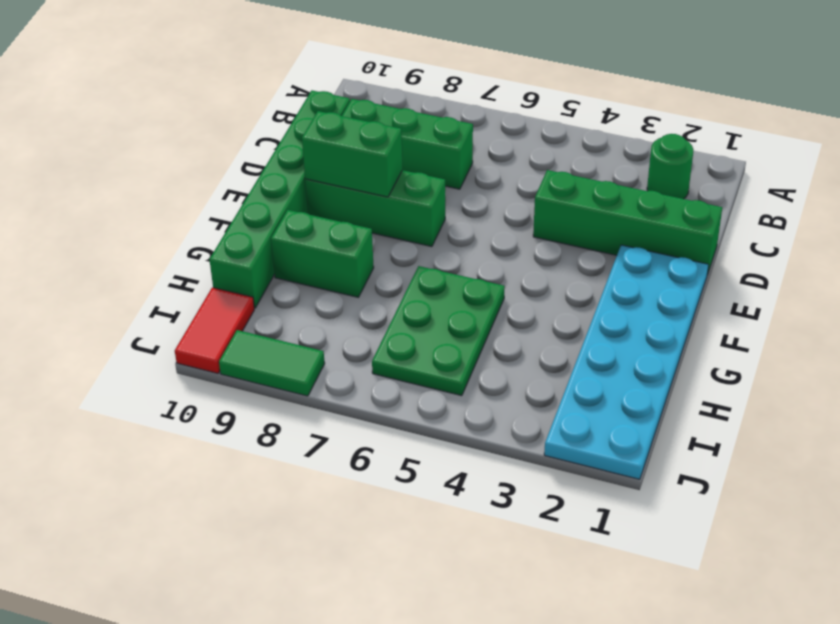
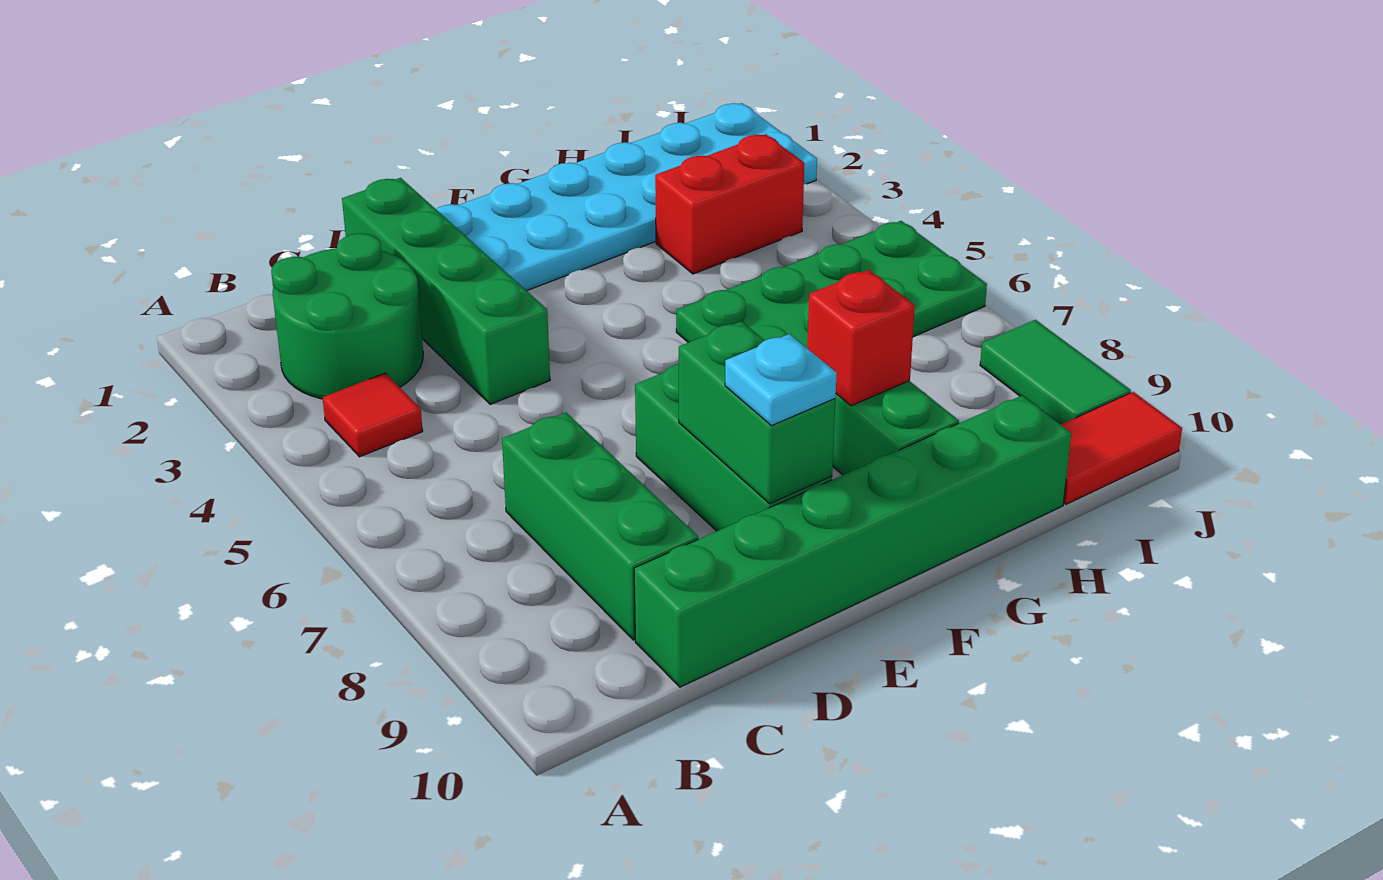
green 1x1 round brick [647,134,694,199] -> green 2x2 round brick [271,233,423,399]
none -> red 1x1 tile [323,373,423,457]
none -> cyan 1x1 plate [725,334,837,426]
green 2x3 plate [372,266,505,396] -> green 2x4 plate [676,221,987,348]
none -> red 1x1 brick [807,270,915,406]
none -> red 1x2 brick [655,134,804,274]

